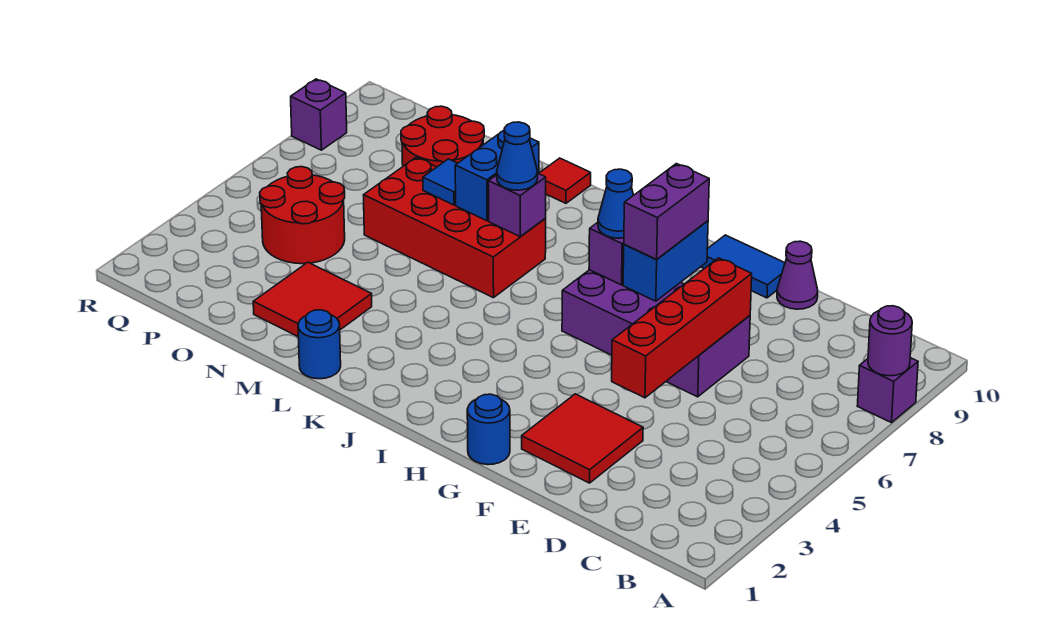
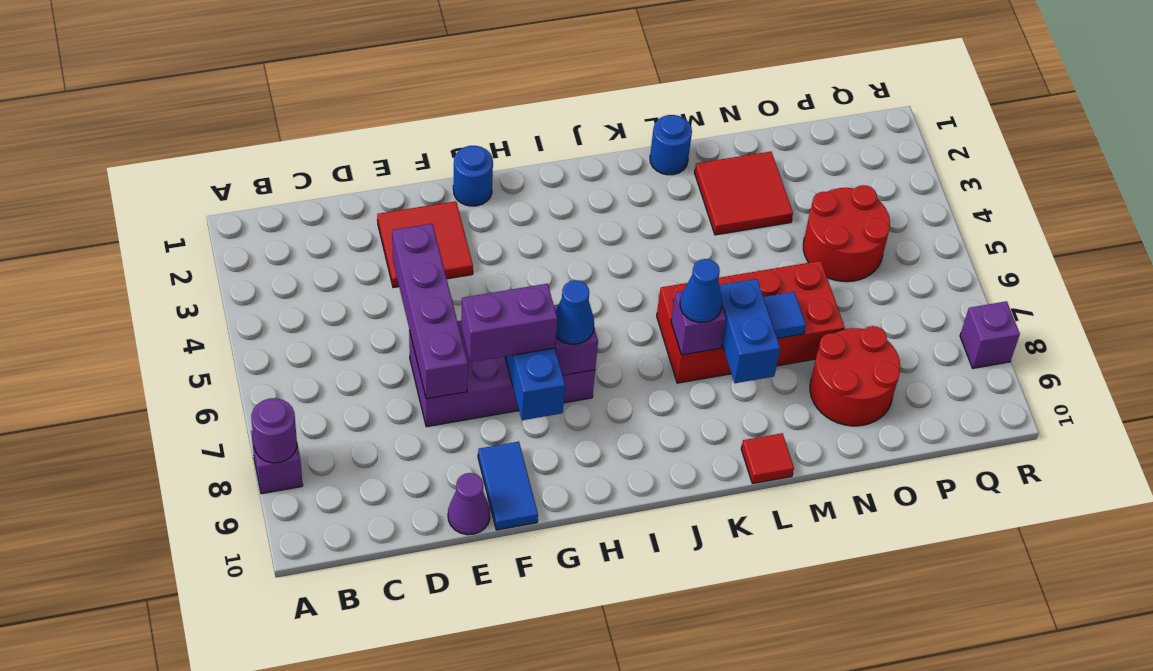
red 1x4 brick [612,258,752,398] -> purple 1x4 brick [392,224,468,399]
blue 1x2 tile [701,235,785,298] -> blue 1x2 tile turned to [478,442,538,530]
purple 1x2 brick [624,164,709,260] -> purple 1x2 brick turned to [461,284,557,362]

